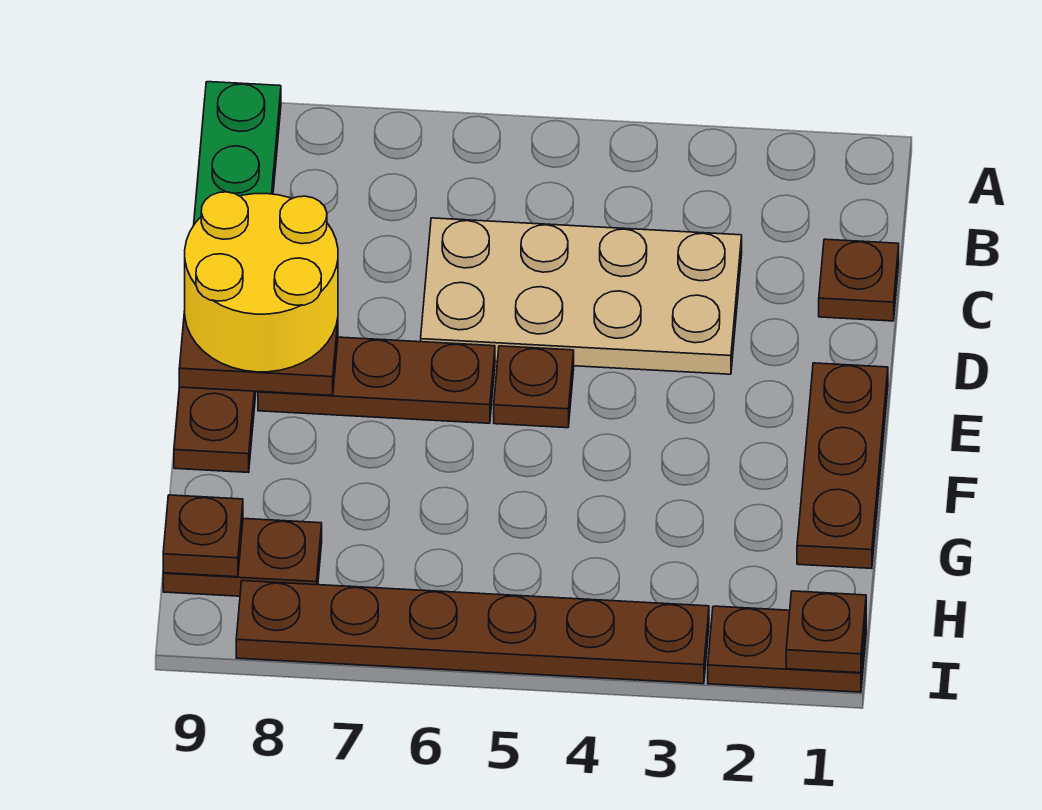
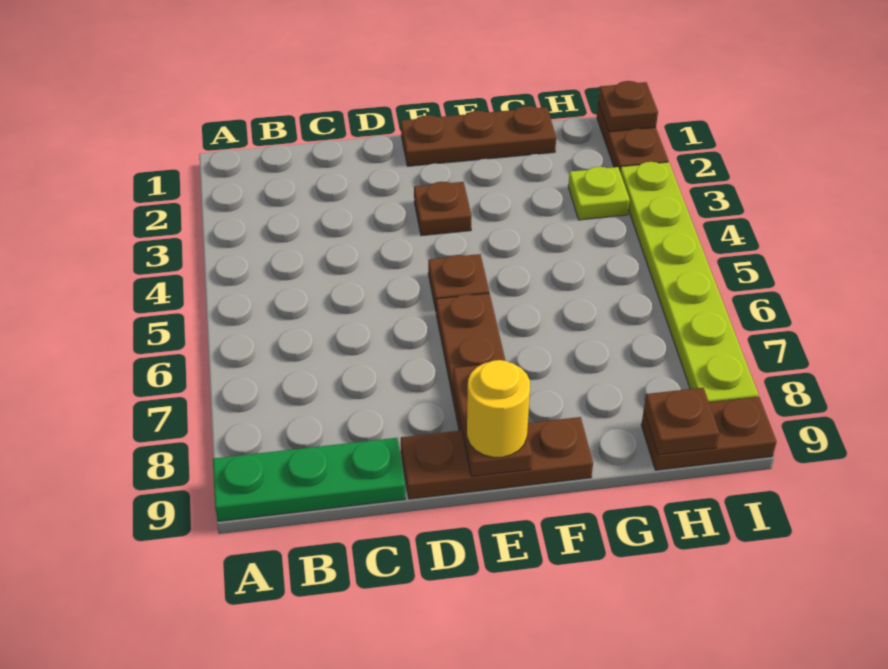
brown 1x1 plate [819,239,899,321] -> brown 1x1 plate moved to [414,182,472,236]
tan 2x4 plate [421,218,742,374] -> none
yellow 2x2 round brick [185,192,338,372] -> yellow 1x1 round brick [467,360,530,457]
none -> lime 1x1 plate [568,167,630,220]
brown 1x2 plate [163,519,322,596] -> brown 1x2 plate turned to [641,397,777,470]
brown 1x6 plate [236,581,709,684] -> lime 1x6 plate [620,162,758,402]

